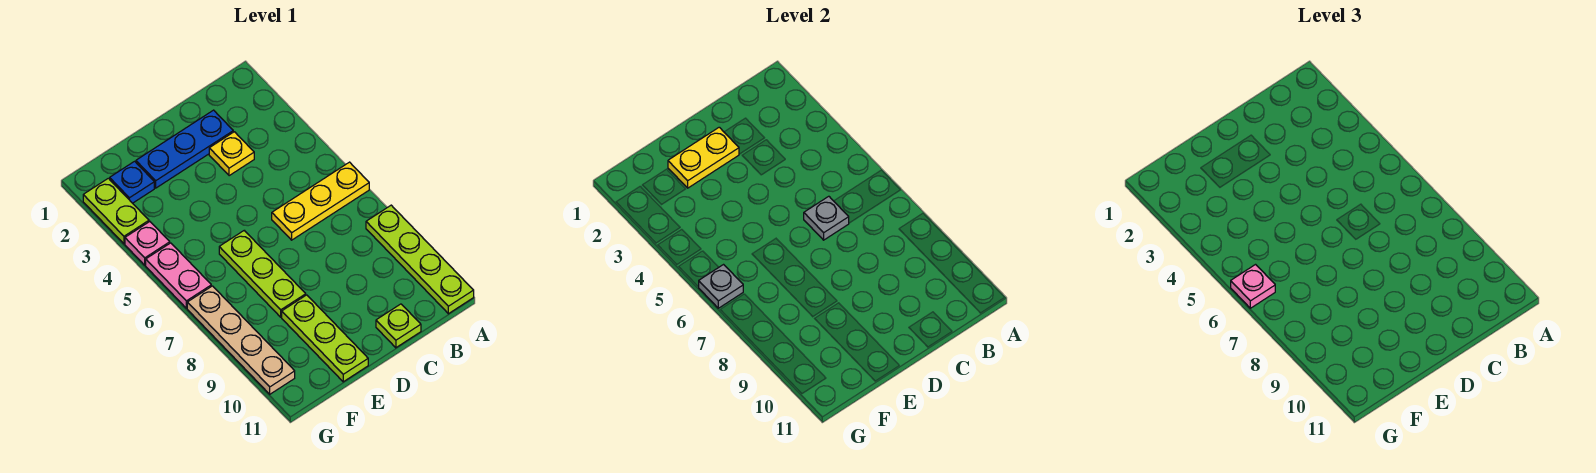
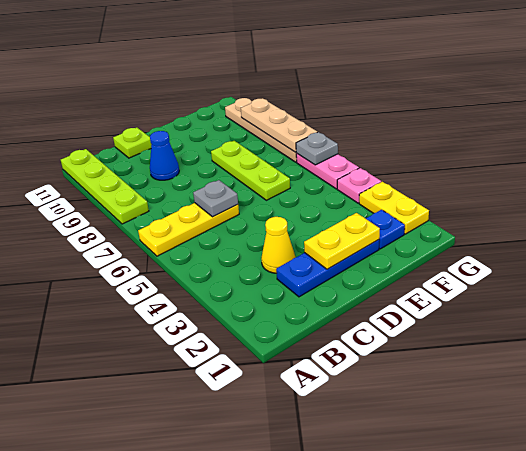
yellow 1x1 plate [209,132,254,176] -> yellow 1x1 cone [261,217,295,273]
none -> blue 1x1 cone [150,131,179,180]
lime 1x3 plate [282,295,368,382] -> none
lime 1x2 plate [83,178,149,244] -> yellow 1x2 plate [359,182,429,234]
pink 1x1 plate [1231,265,1275,308] -> none
none -> tan 1x3 plate [241,98,317,152]

